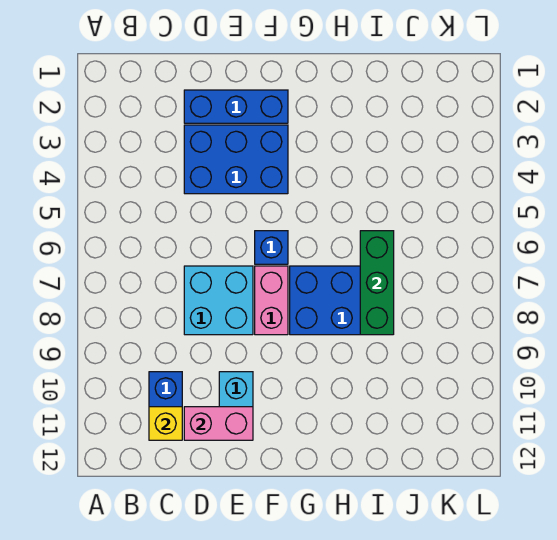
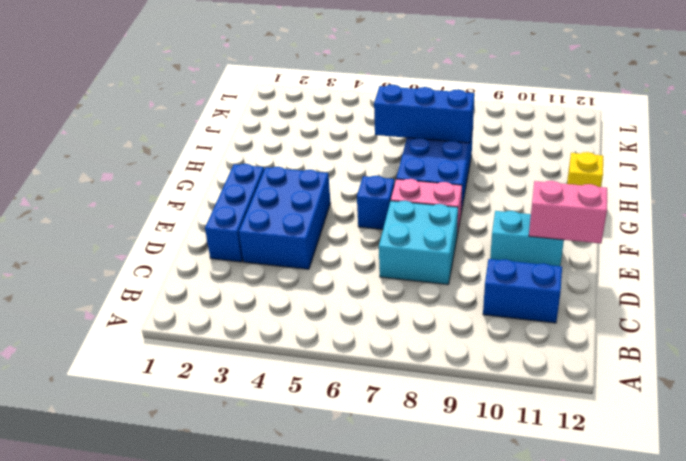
yellow 1x1 brick [149,407,182,440] -> yellow 1x1 brick moved to [567,152,603,187]
pink 1x2 brick [184,407,253,440] -> pink 1x2 brick turned to [529,181,607,243]
green 1x3 brick [360,231,394,335] -> blue 1x3 brick [374,85,475,143]

